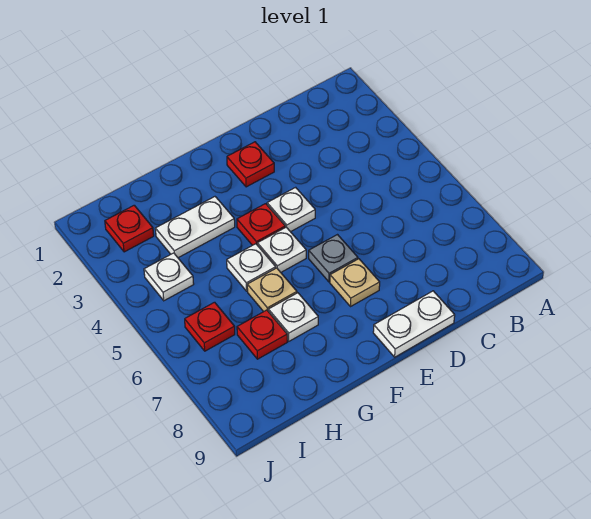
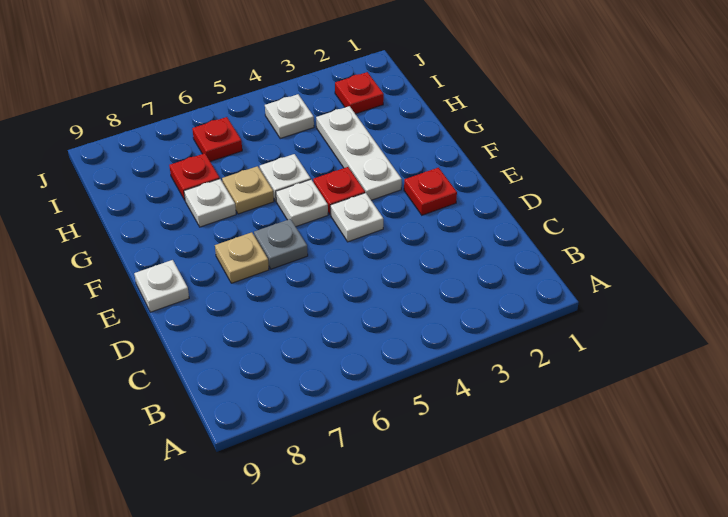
white 1x2 plate [373,291,455,357] -> white 1x1 plate [134,260,189,312]
white 1x2 plate [155,197,235,258] -> white 1x3 plate [316,106,402,200]

